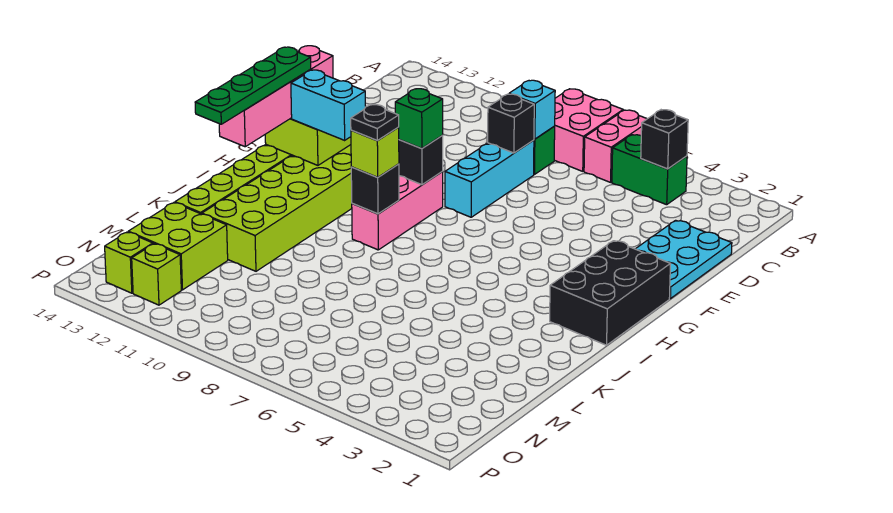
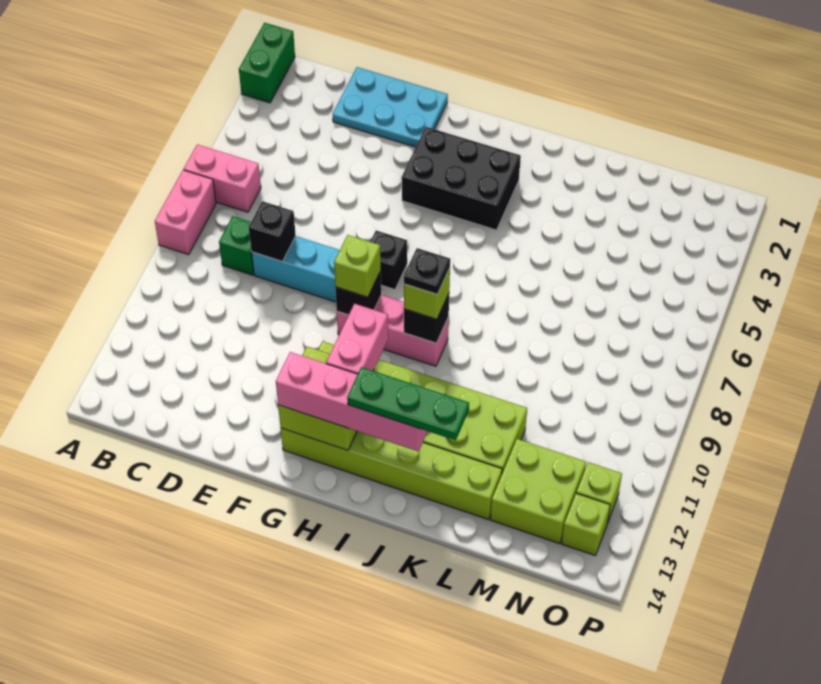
pink 2x2 brick [554,89,623,171] -> pink 1x2 brick [155,170,216,255]
green 1x2 brick [612,135,687,205] -> green 1x2 brick moved to [239,23,295,103]
black 1x1 brick [641,110,688,169] -> black 1x1 brick moved to [370,231,407,289]
cyan 1x1 brick [509,80,555,139] -> none
black 2x3 brick [550,241,670,345] -> black 2x3 brick moved to [402,127,521,230]
green 1x1 brick [395,89,443,149] -> lime 1x1 brick [334,235,381,297]
cyan 1x2 brick [291,70,366,140] -> pink 1x2 brick [326,304,388,374]
green 1x4 plate [195,47,311,124] -> green 1x3 plate [347,367,469,440]

